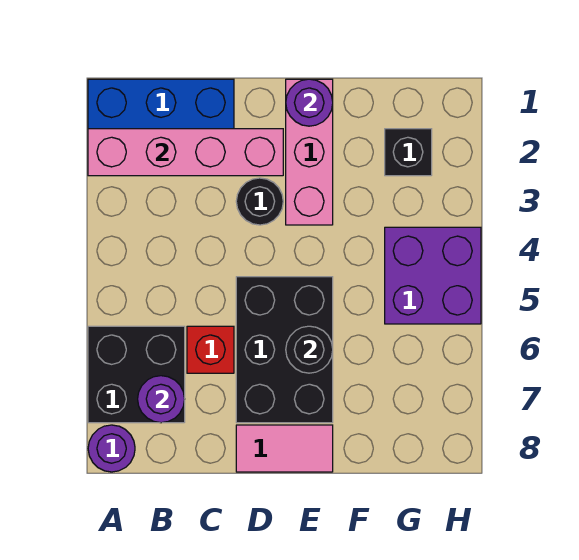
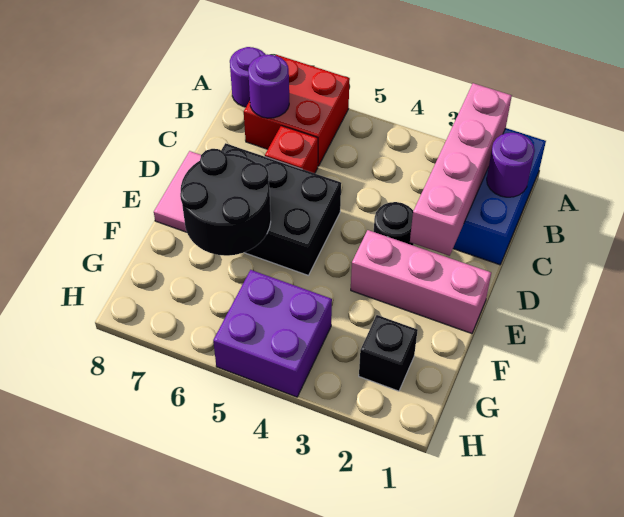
black 2x2 brick [88,326,185,423] -> red 2x2 brick [244,55,350,166]
purple 1x1 round brick [286,79,333,126] -> purple 1x1 round brick moved to [487,133,535,197]
black 1x1 round brick [286,326,333,373] -> black 2x2 round brick [180,149,271,256]

